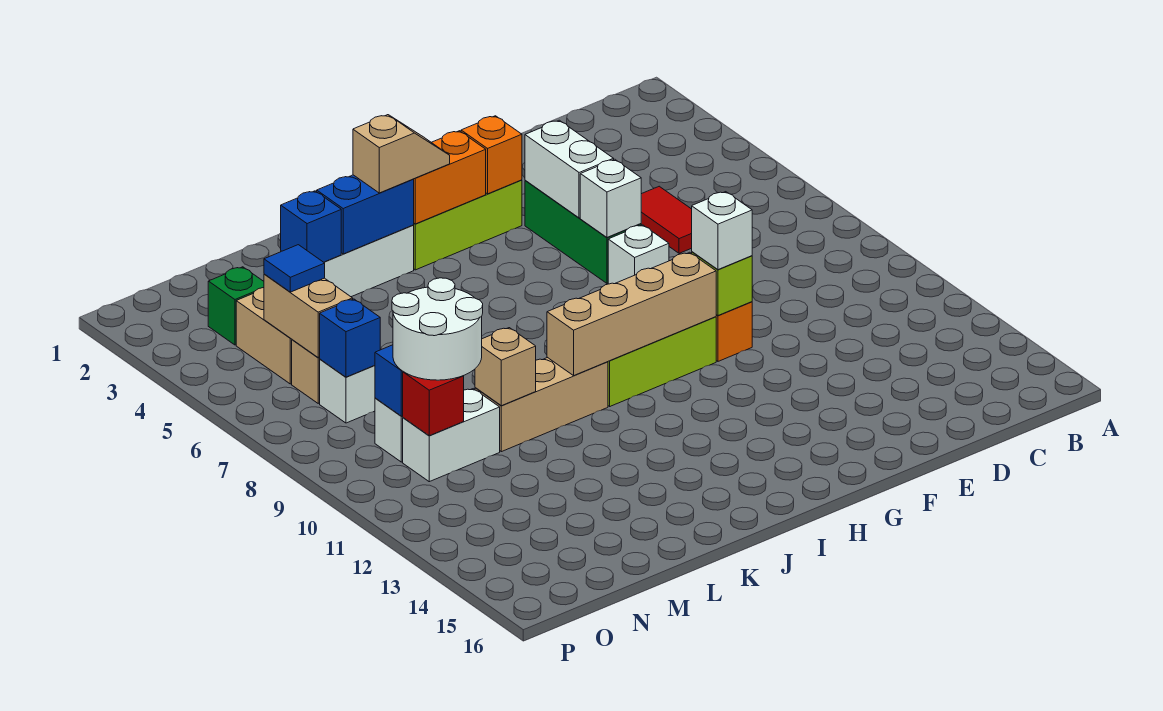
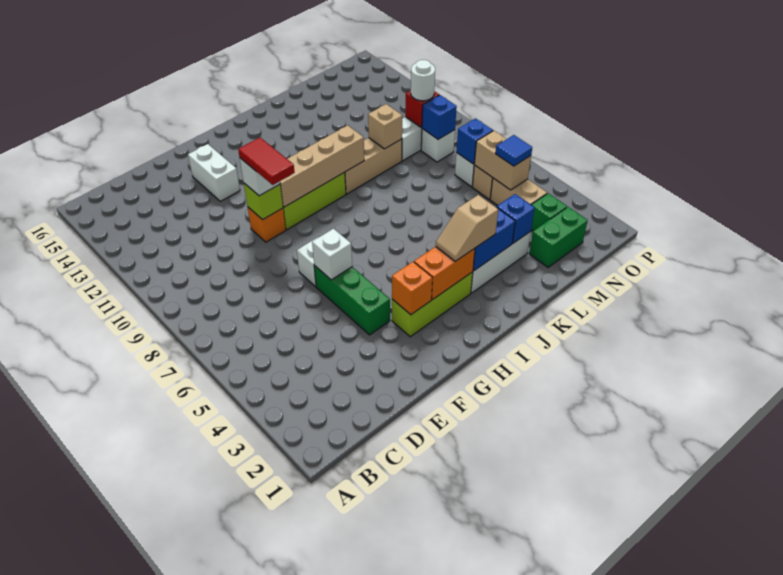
red 1x2 tile [641,186,692,253] -> red 1x2 tile moved to [238,138,295,185]
white 1x2 brick [525,120,614,218] -> white 1x2 brick moved to [188,144,240,201]
none -> green 1x2 brick [529,207,588,267]
white 2x2 round brick [392,278,483,380] -> white 1x1 round brick [411,60,435,101]

